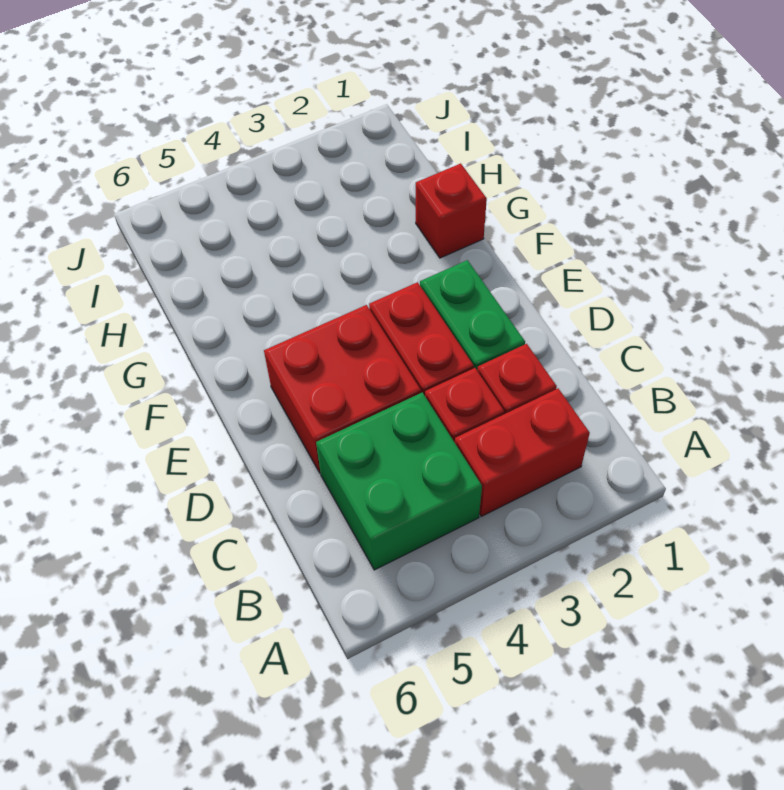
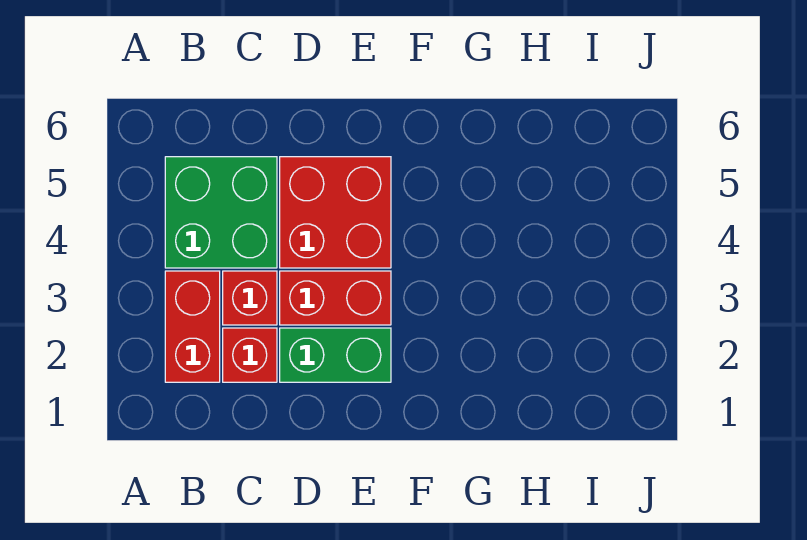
red 1x1 brick [416,164,487,258] -> none

